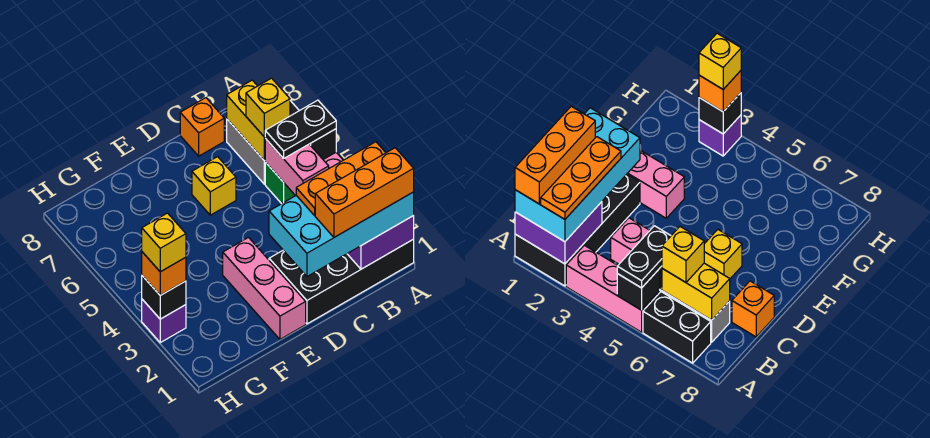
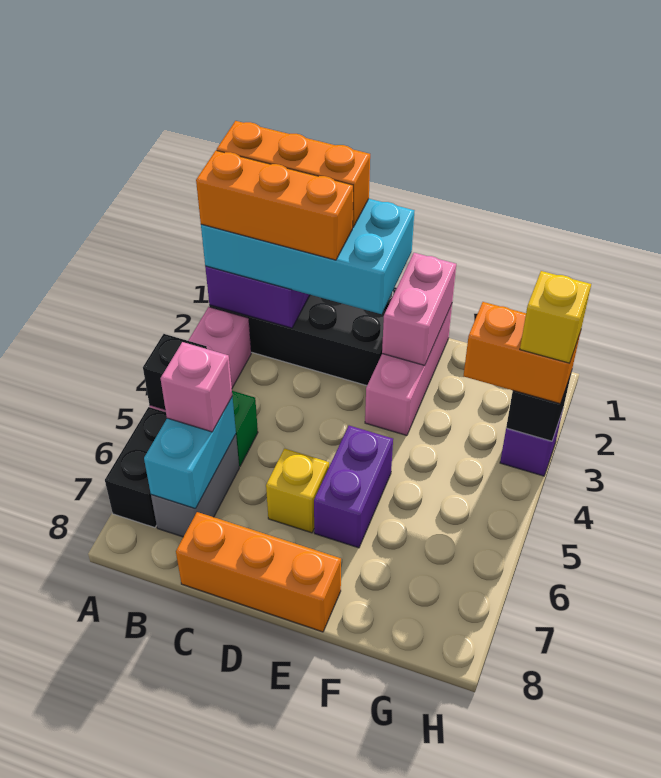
orange 1x3 plate [296,142,386,215] -> orange 1x3 brick [196,150,353,260]
black 1x2 plate [265,100,336,159] -> none
pink 1x2 brick [265,139,329,196] -> pink 1x2 brick moved to [382,253,456,365]
yellow 1x2 brick [227,80,265,161] -> cyan 1x2 brick [144,396,236,509]
yellow 1x1 brick [246,78,290,137] -> pink 1x1 brick [161,342,232,432]
orange 1x1 brick [180,98,224,156] -> orange 1x3 brick [176,512,341,632]
none -> purple 1x2 brick [314,426,393,548]
orange 1x1 brick [142,252,186,295] -> orange 1x2 brick [464,302,581,404]

